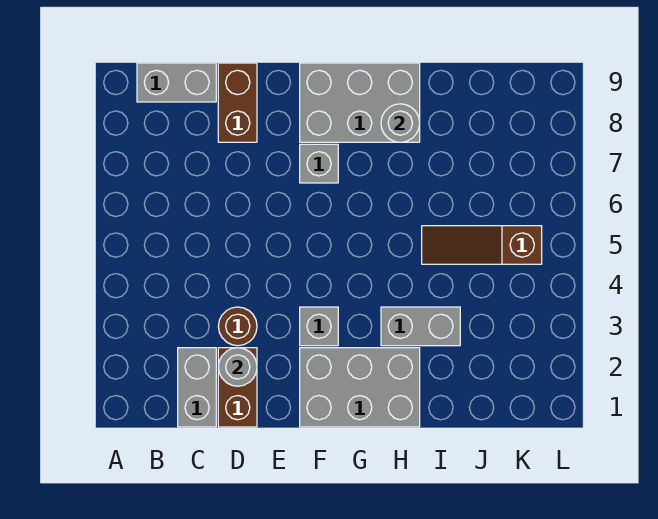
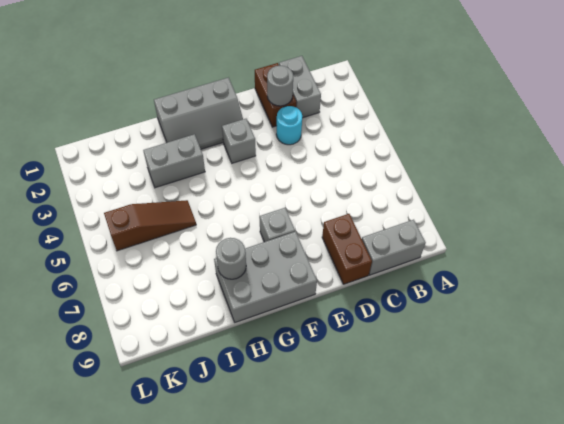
brown 1x1 round brick [218,307,257,346] -> cyan 1x1 round brick [276,106,302,145]
grey 2x3 brick [300,348,420,427] -> grey 2x3 slope [154,78,243,149]

